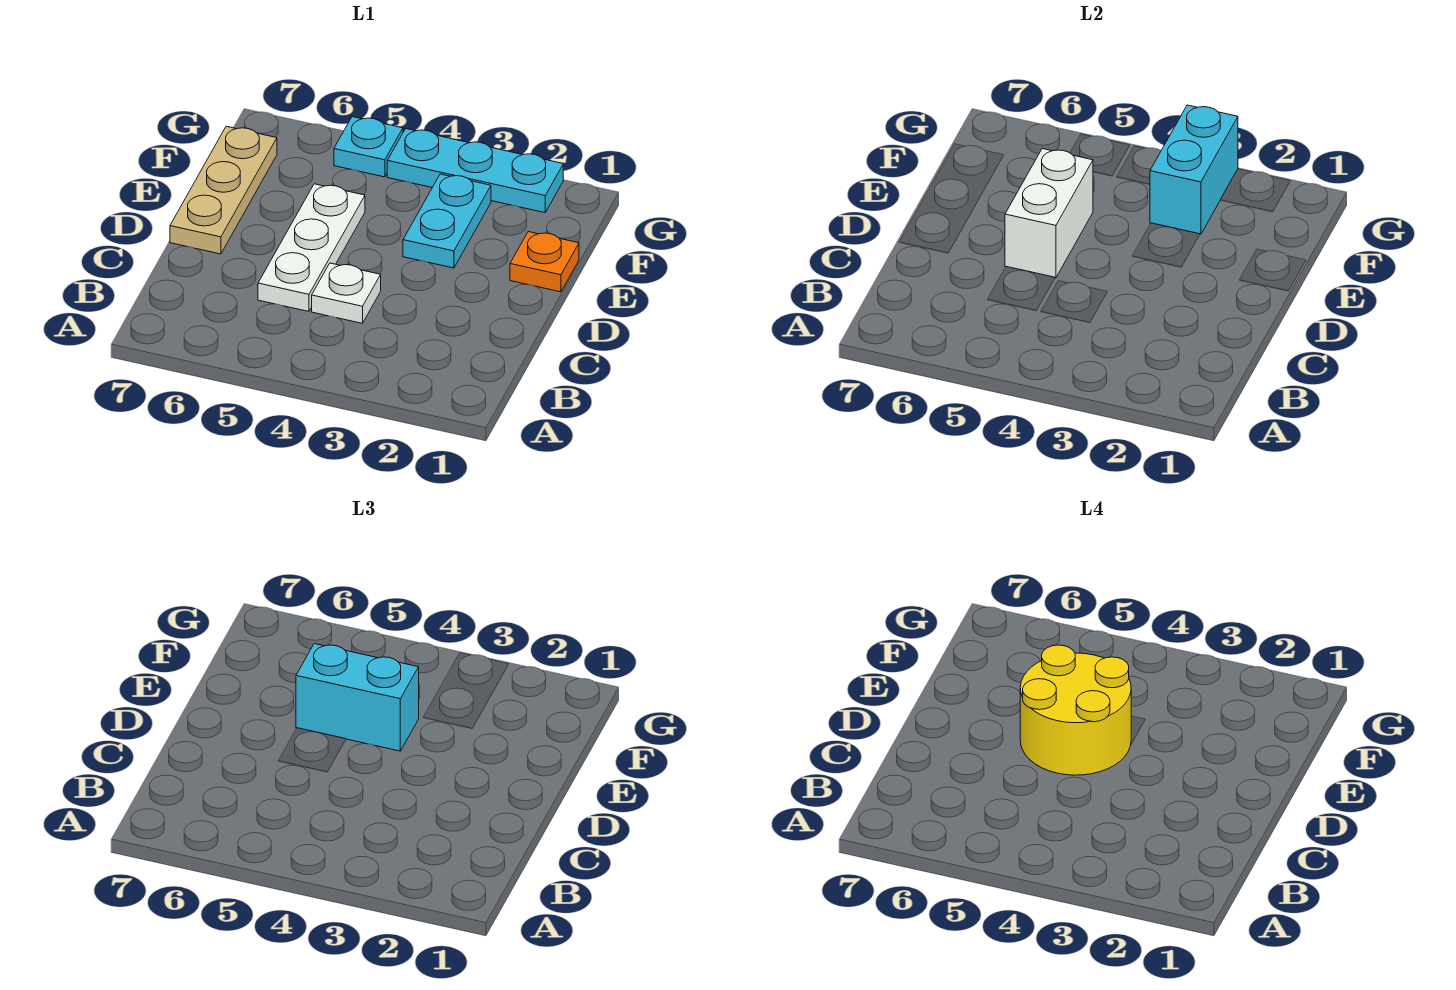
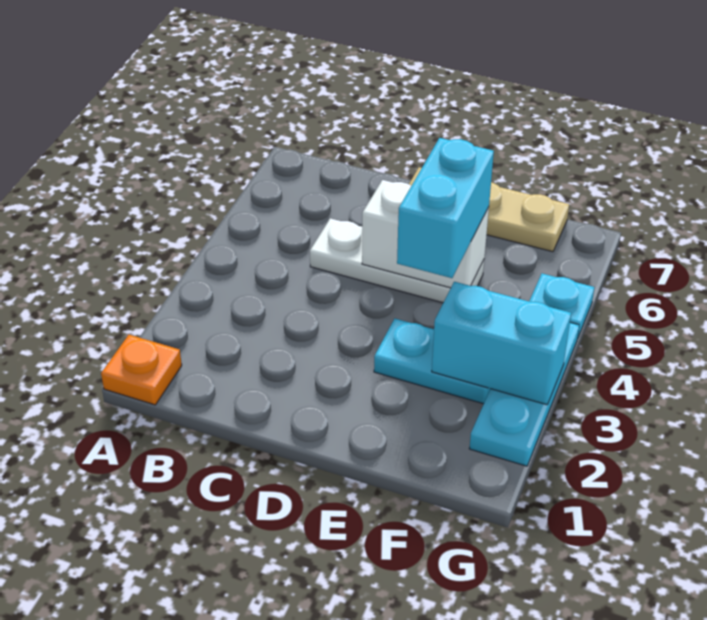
white 1x1 plate [312,263,381,323] -> none
yellow 2x2 round brick [1020,645,1131,775] -> none
orange 1x1 plate [510,232,579,292] -> orange 1x1 plate moved to [101,335,182,405]

